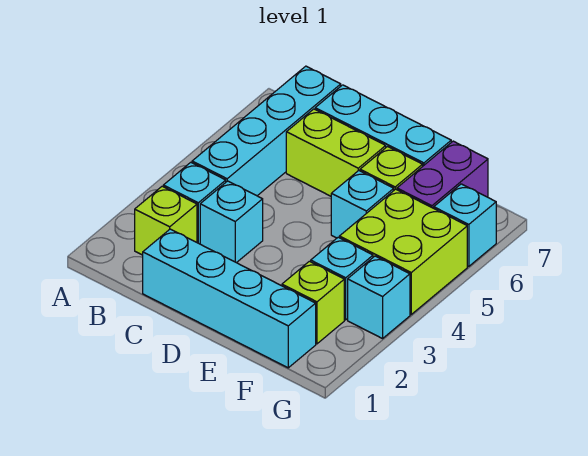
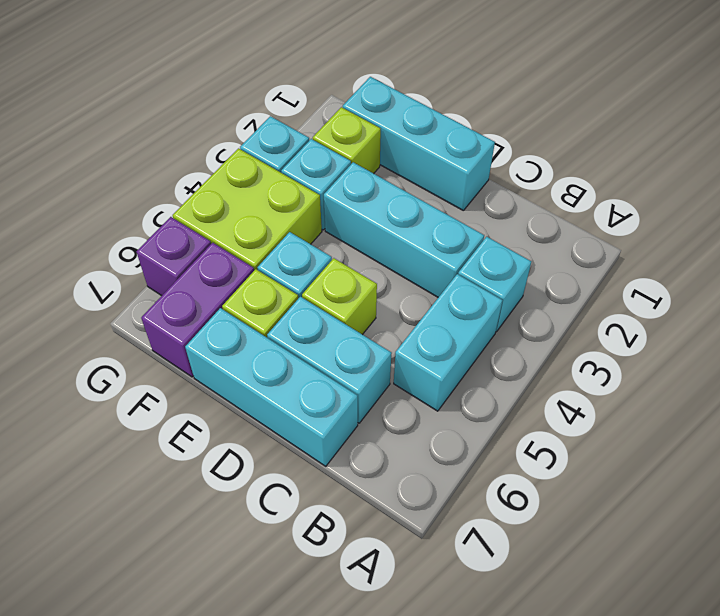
lime 1x1 brick [135,186,197,255] -> lime 1x1 brick moved to [302,258,377,335]
cyan 1x4 brick [192,66,341,196] -> cyan 1x2 brick [394,274,503,411]
cyan 1x4 brick [143,229,316,368] -> cyan 1x3 brick [343,77,495,210]
cyan 1x1 brick [200,181,263,263] -> cyan 1x3 brick [324,162,484,297]
lime 1x2 brick [286,109,386,196] -> cyan 1x2 brick [267,297,392,423]
cyan 1x1 brick [434,184,496,266] -> purple 1x1 brick [137,217,211,296]

